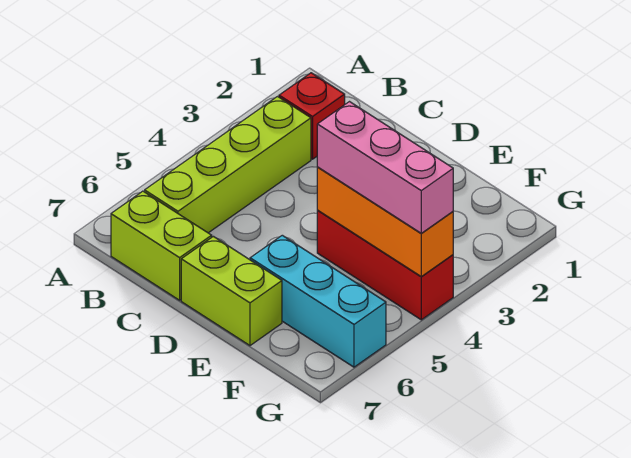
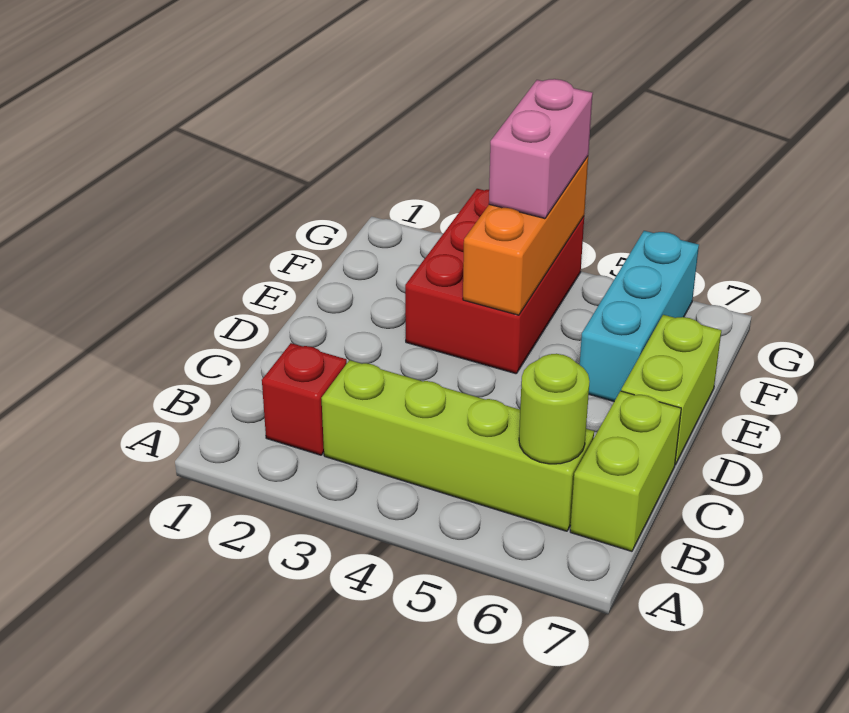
none -> lime 1x1 round brick [519,354,590,464]
red 1x3 brick [317,211,453,320] -> red 2x3 brick [405,189,584,374]
pink 1x3 brick [317,102,453,233] -> pink 1x2 brick [489,79,593,219]

